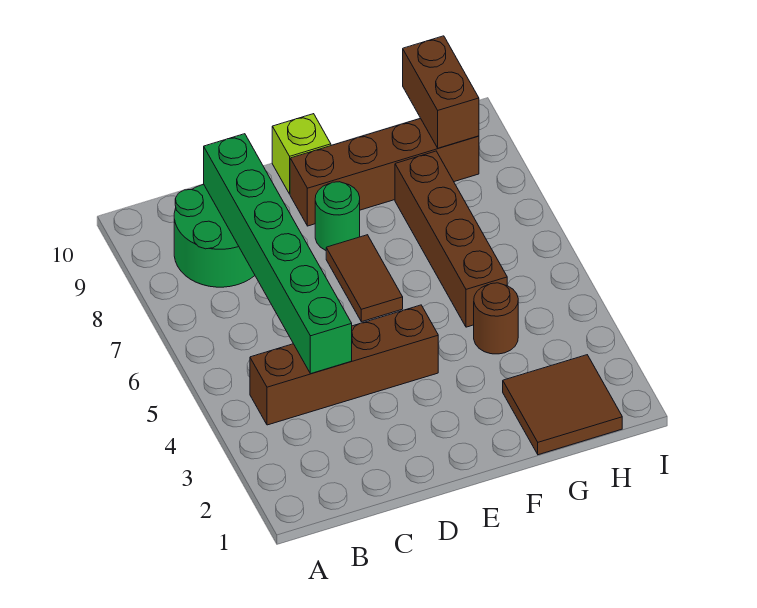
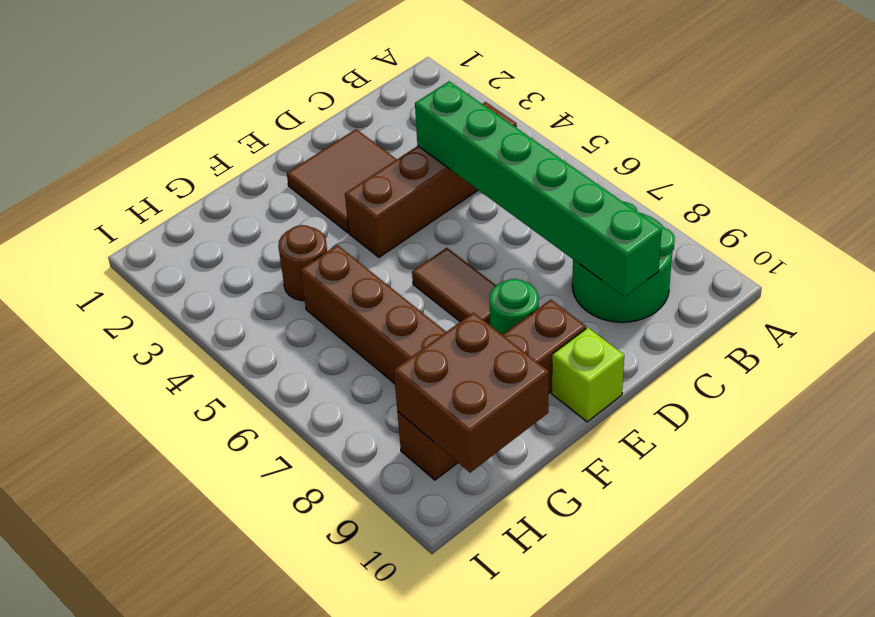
brown 2x2 tile [503,355,622,455] -> brown 2x2 tile moved to [287,129,397,232]
brown 1x2 brick [403,36,479,148] -> brown 2x2 brick [394,313,549,473]

